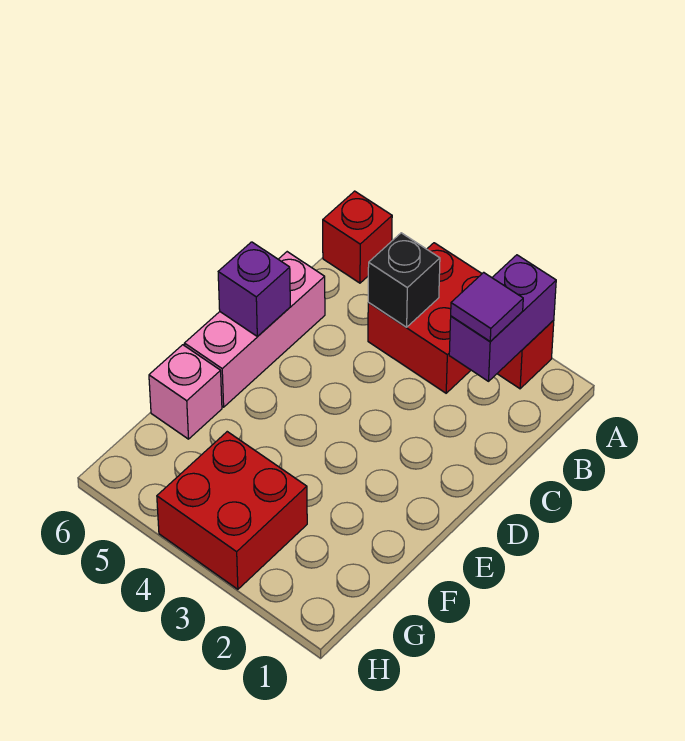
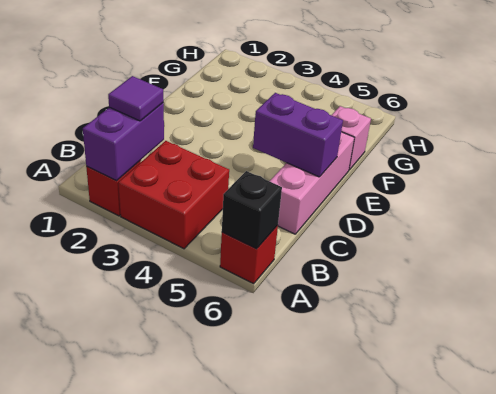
black 1x1 brick [368,233,440,327] -> black 1x1 brick moved to [222,171,282,249]
purple 1x1 brick [218,242,290,337] -> purple 1x2 brick [253,93,343,177]
red 2x2 brick [157,432,307,589] -> none

